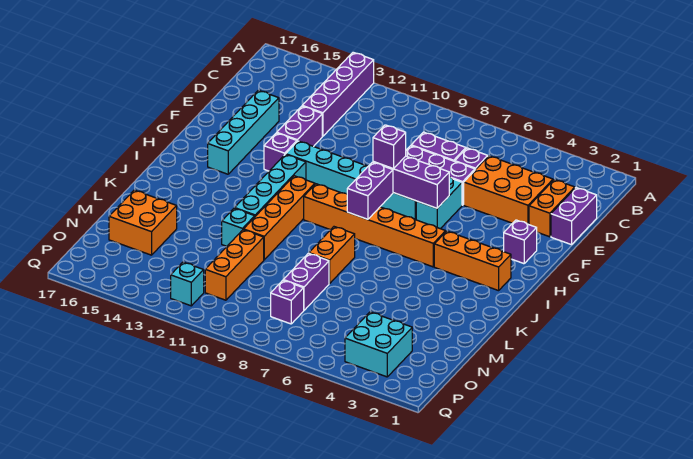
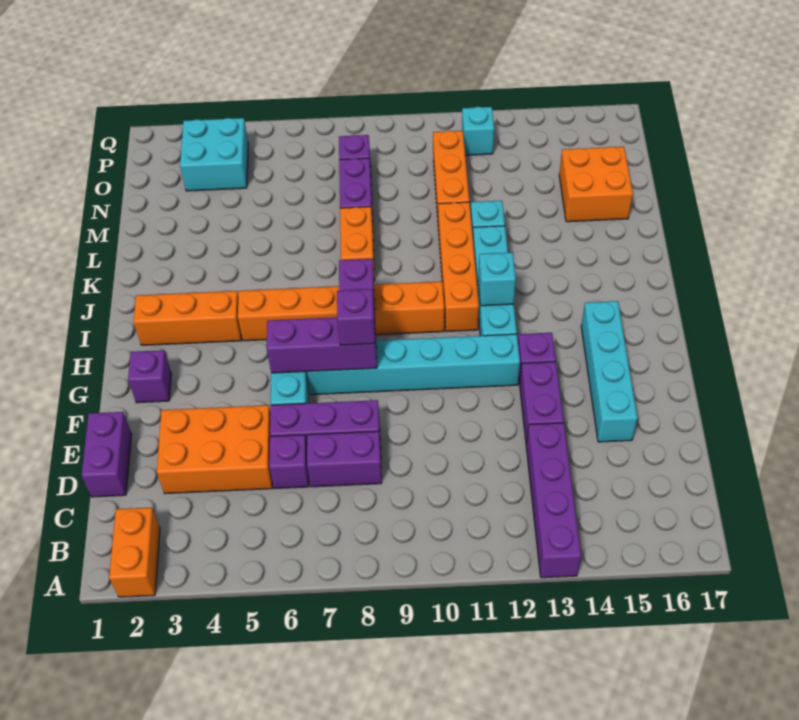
orange 1x2 brick [529,180,575,237] -> orange 1x2 brick moved to [109,507,160,597]
none -> cyan 1x1 brick [478,252,516,306]

